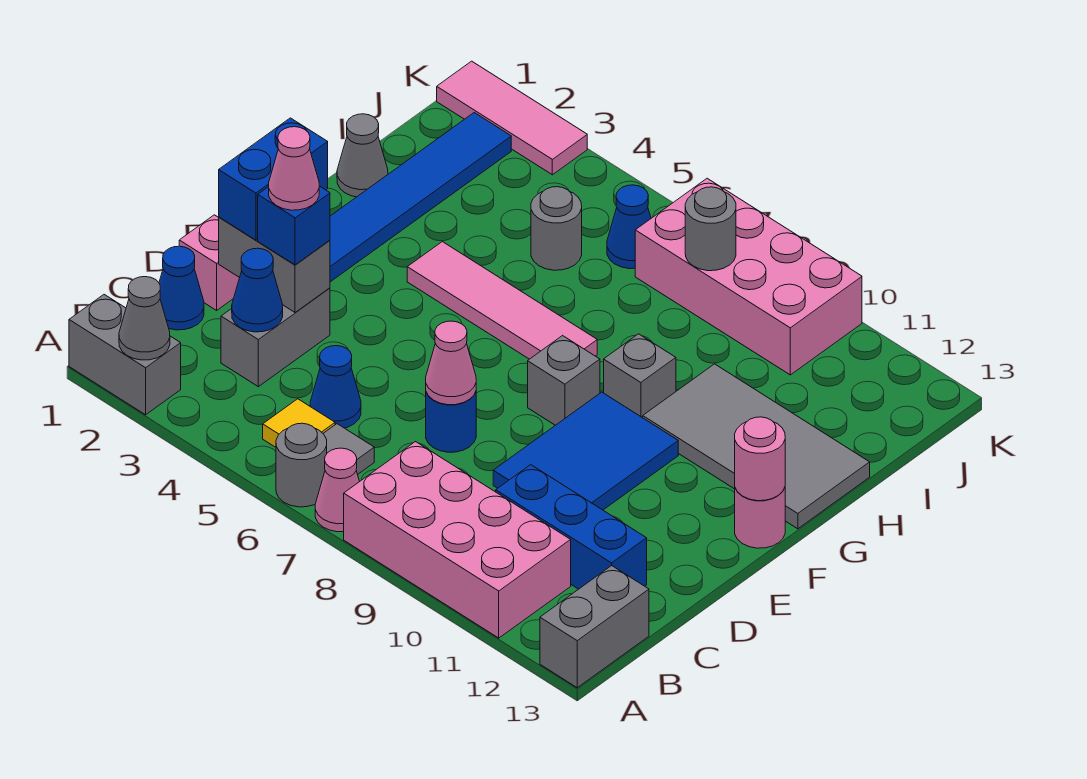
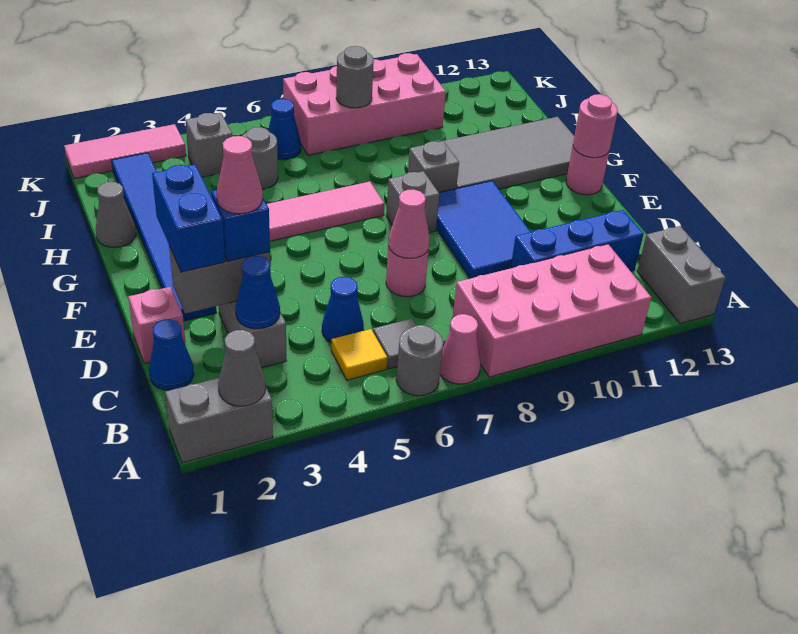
blue 1x1 round brick [426,392,476,452] -> pink 1x1 round brick [386,246,429,297]
none -> grey 1x1 brick [185,113,232,177]

